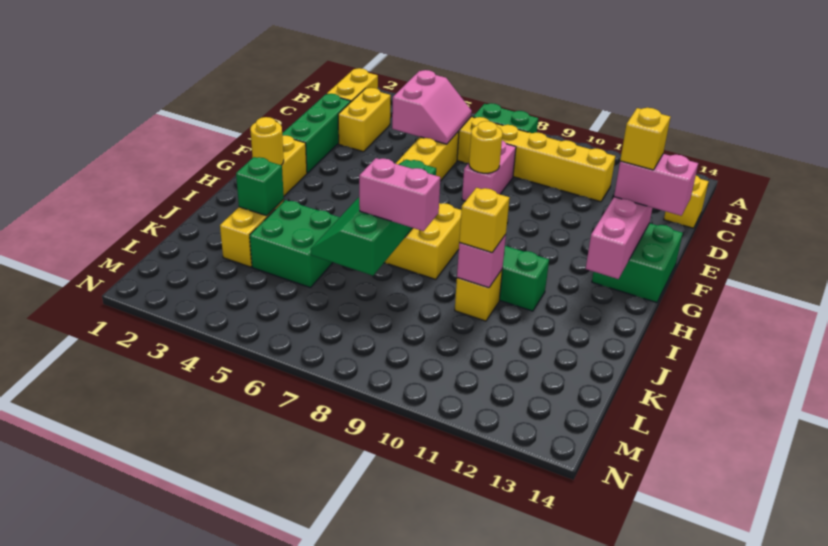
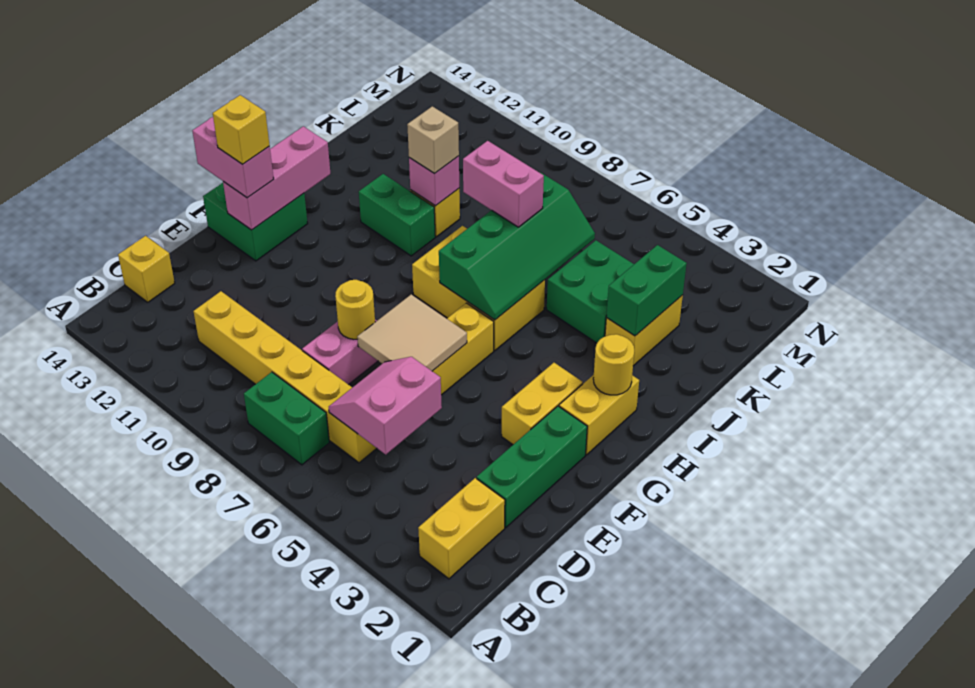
yellow 1x2 brick [338,88,391,152] -> yellow 1x2 brick moved to [502,363,583,445]
none -> tan 2x2 tile [357,294,467,371]
green 1x1 brick [236,157,284,216] -> green 1x2 brick [606,245,687,336]
yellow 1x1 brick [459,188,510,252] -> tan 1x1 brick [407,106,459,174]

